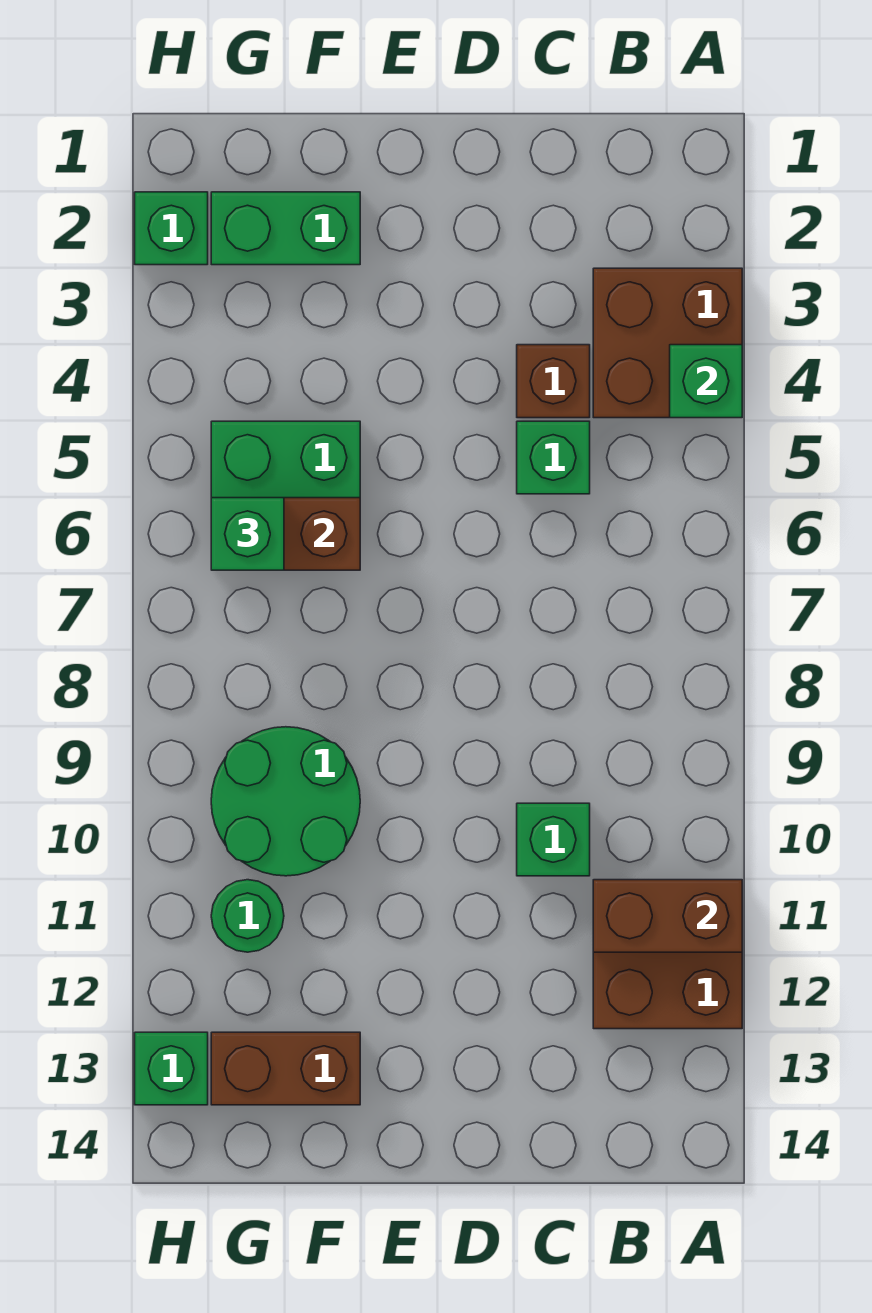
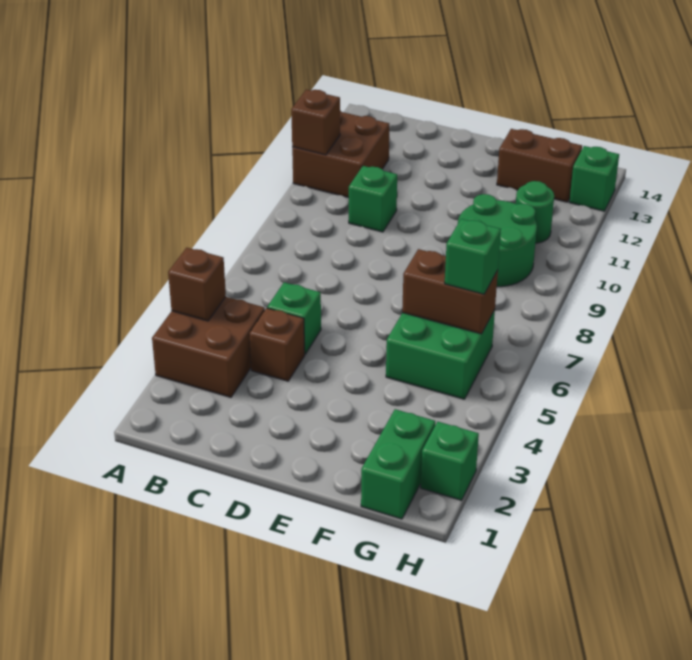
green 1x1 brick [670,345,742,418] -> brown 1x1 brick [168,248,226,321]
brown 1x2 brick [593,880,742,952] -> brown 1x1 brick [291,89,340,155]
green 1x2 brick [211,192,360,265] -> green 1x2 brick turned to [361,409,435,519]

